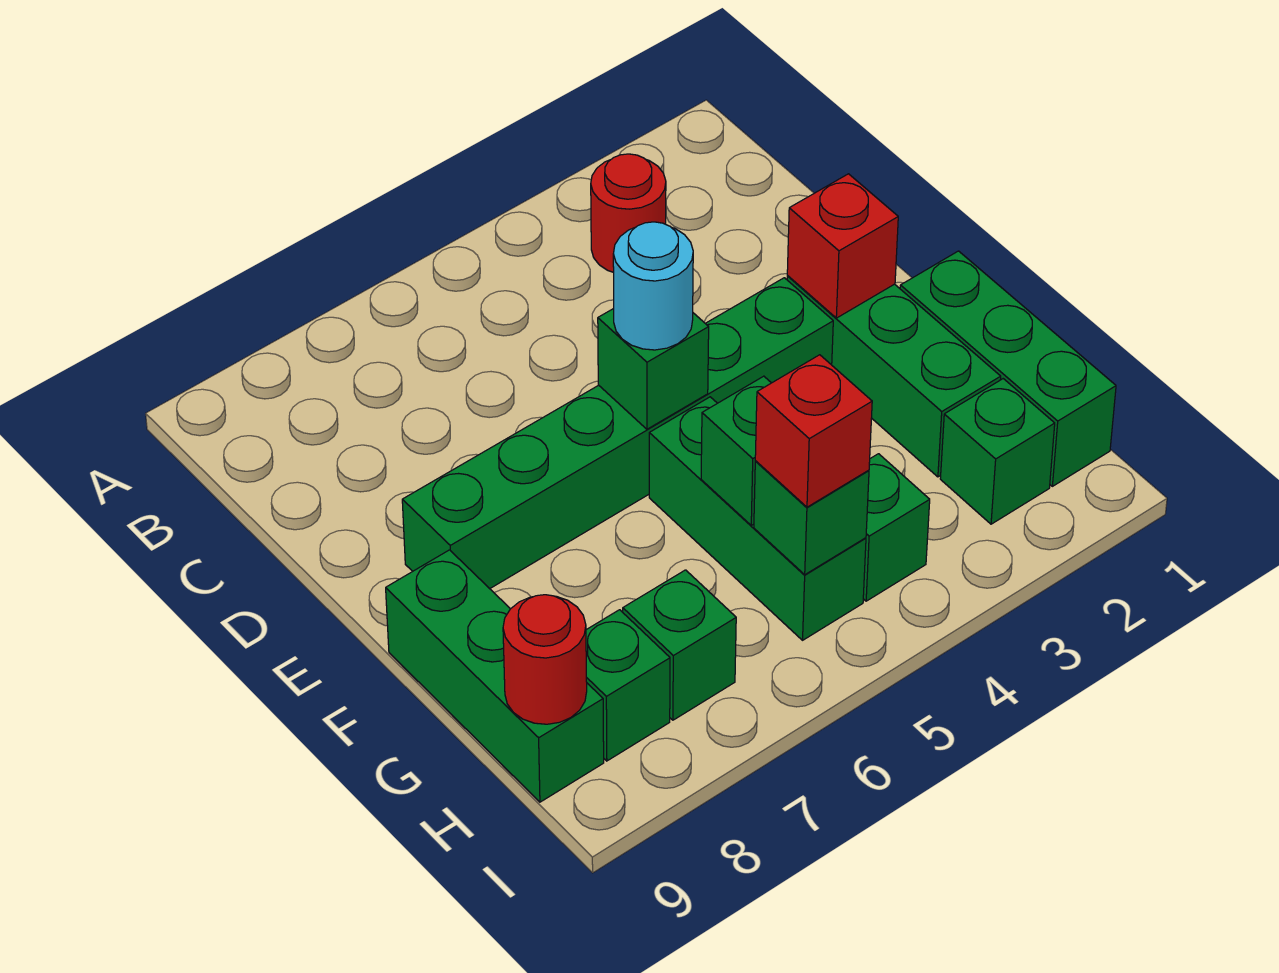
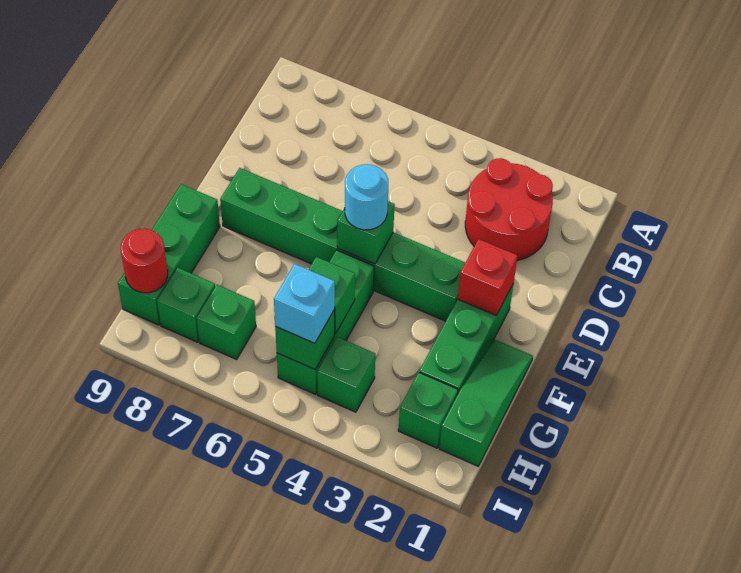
red 1x1 round brick [591,154,666,272] -> red 2x2 round brick [465,158,553,260]
green 1x3 brick [900,251,1116,486] -> green 1x3 slope [439,339,533,466]
red 1x1 brick [755,355,872,507] -> cyan 1x1 brick [274,264,335,343]

